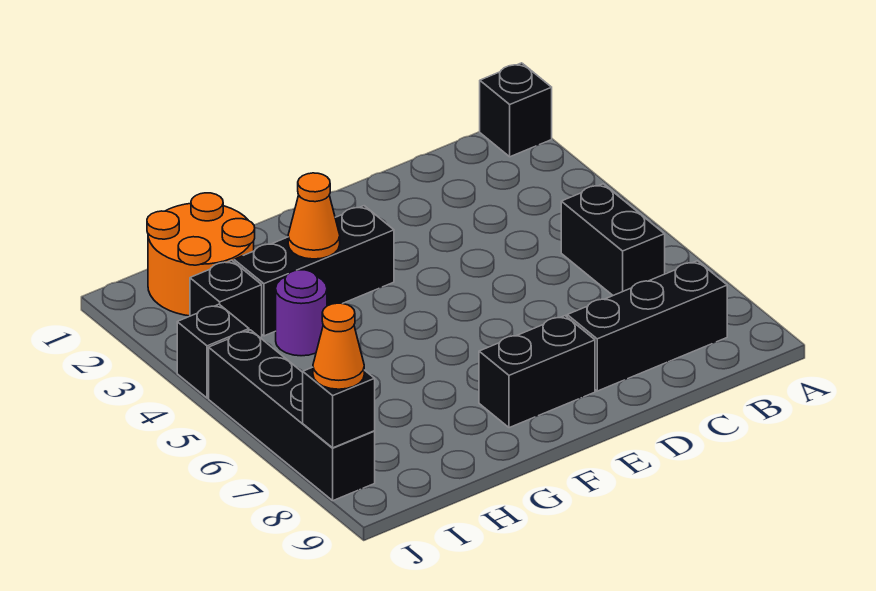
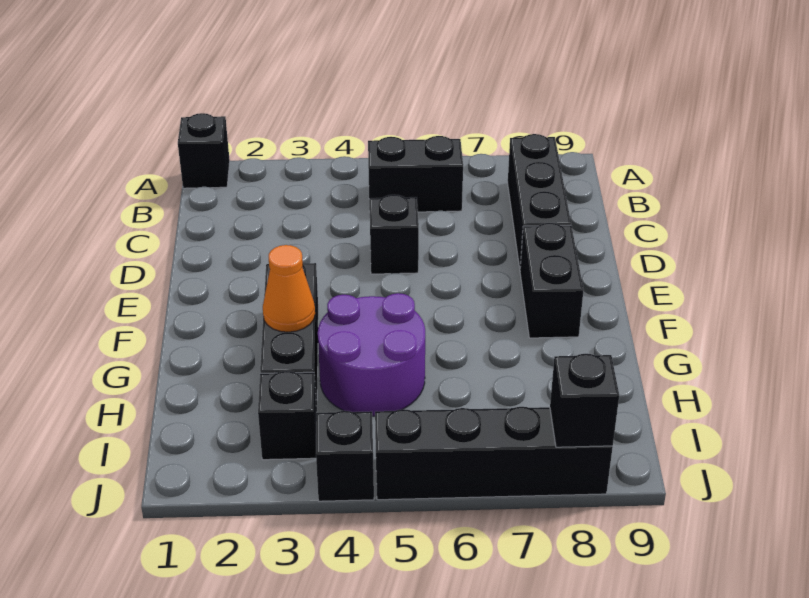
none -> black 1x1 brick [369,195,419,274]
orange 2x2 round brick [147,193,255,316] -> none
purple 1x1 round brick [276,270,327,356] -> purple 2x2 round brick [318,293,425,416]
orange 1x1 cone [313,303,364,389] -> none

